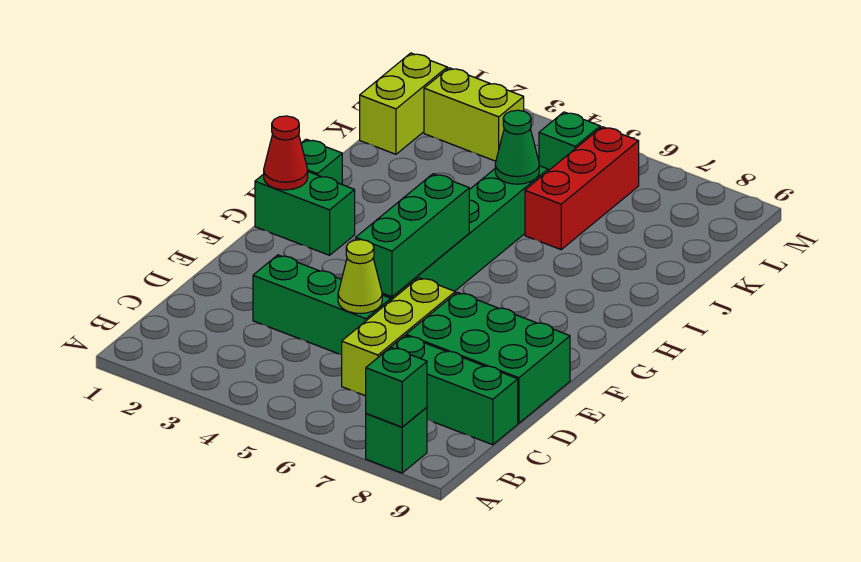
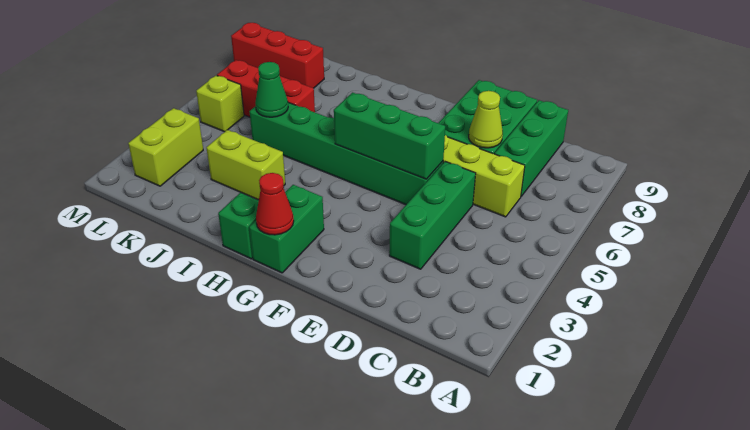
green 1x1 brick [366,407,427,473] -> none
green 1x1 brick [366,347,427,427] -> none
lime 1x1 cone [338,240,382,314] -> lime 1x1 cone moved to [469,91,503,148]
lime 1x2 brick [360,53,447,154] -> lime 1x2 brick moved to [206,130,285,200]
none -> red 1x3 brick [231,23,324,88]
green 1x1 brick [539,112,600,171] -> lime 1x1 brick [196,76,244,132]

